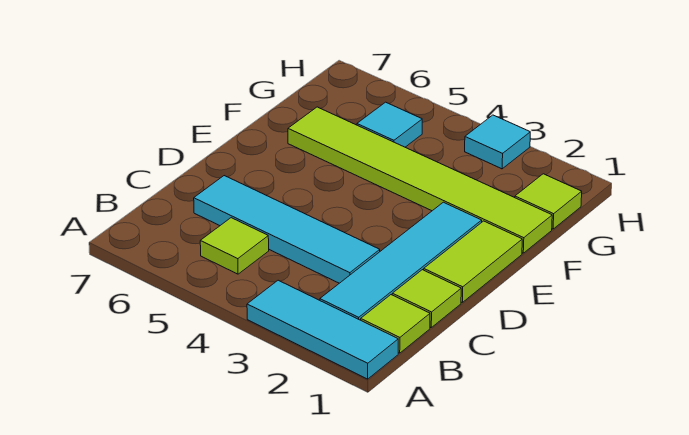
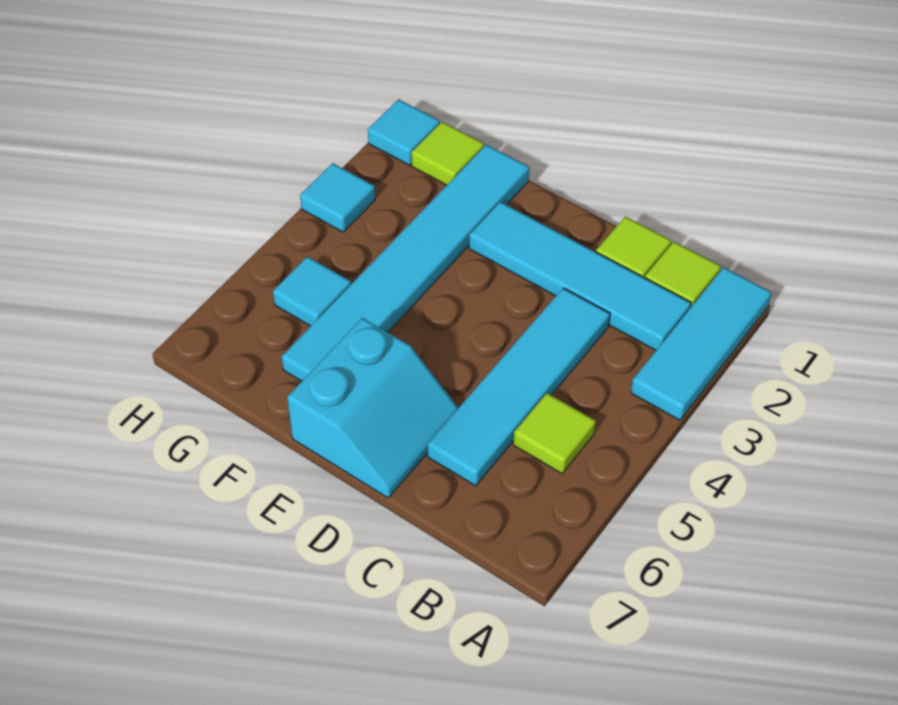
lime 1x2 tile [424,221,522,303] -> none
none -> cyan 2x2 slope [287,318,458,498]
lime 1x6 tile [288,107,552,253] -> cyan 1x6 tile [282,145,529,381]
none -> cyan 1x1 tile [368,99,440,165]

